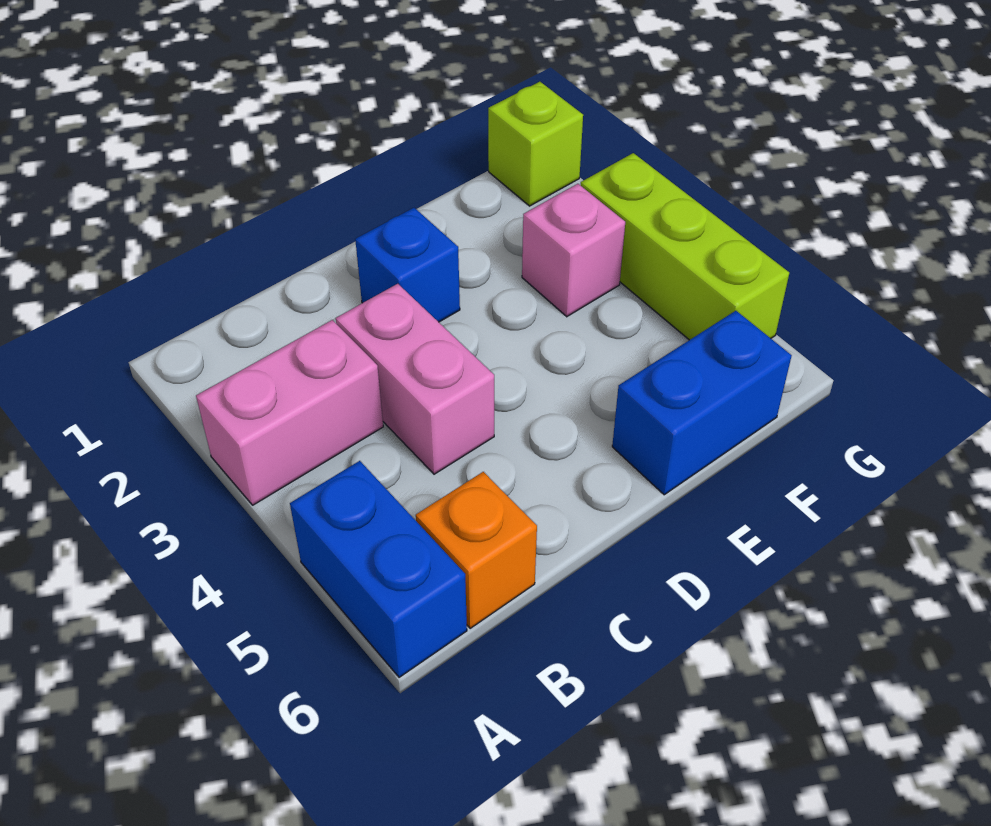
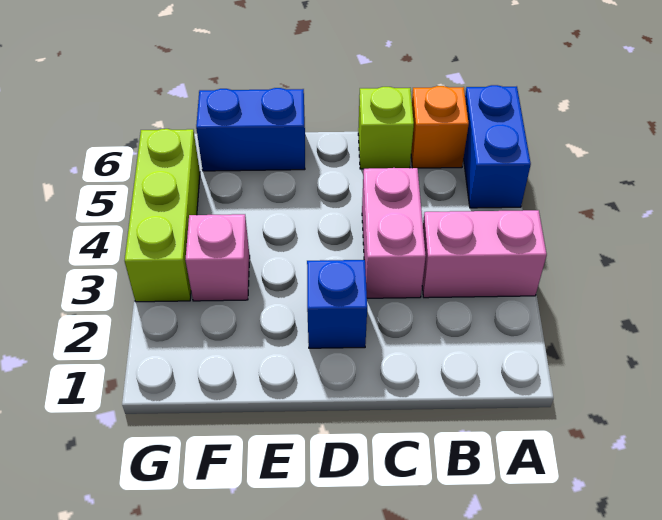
lime 1x1 brick [488,82,583,206] -> lime 1x1 brick moved to [358,87,414,169]

